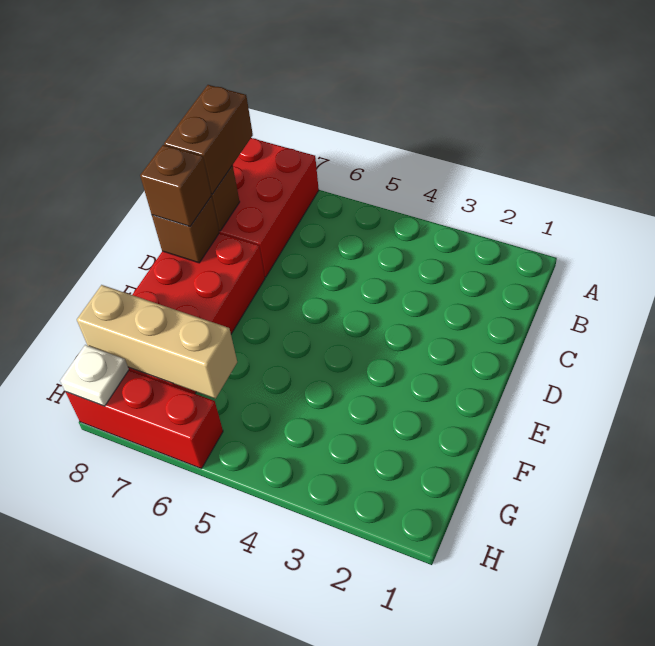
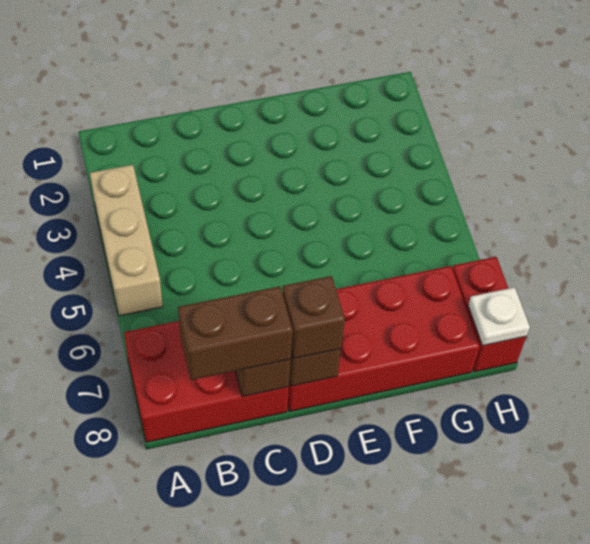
tan 1x3 brick [77,285,237,399] -> tan 1x3 brick moved to [90,165,163,316]
red 1x3 brick [66,370,223,468] -> red 1x2 brick [453,257,526,372]

